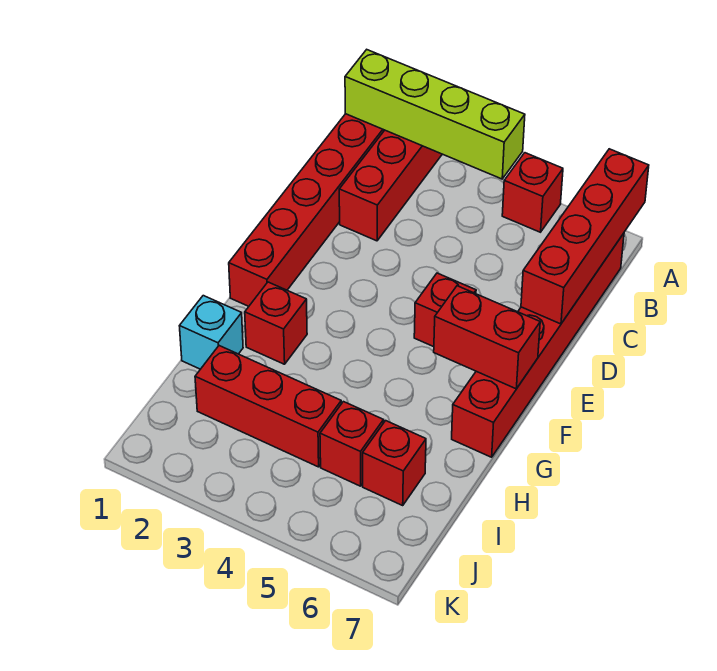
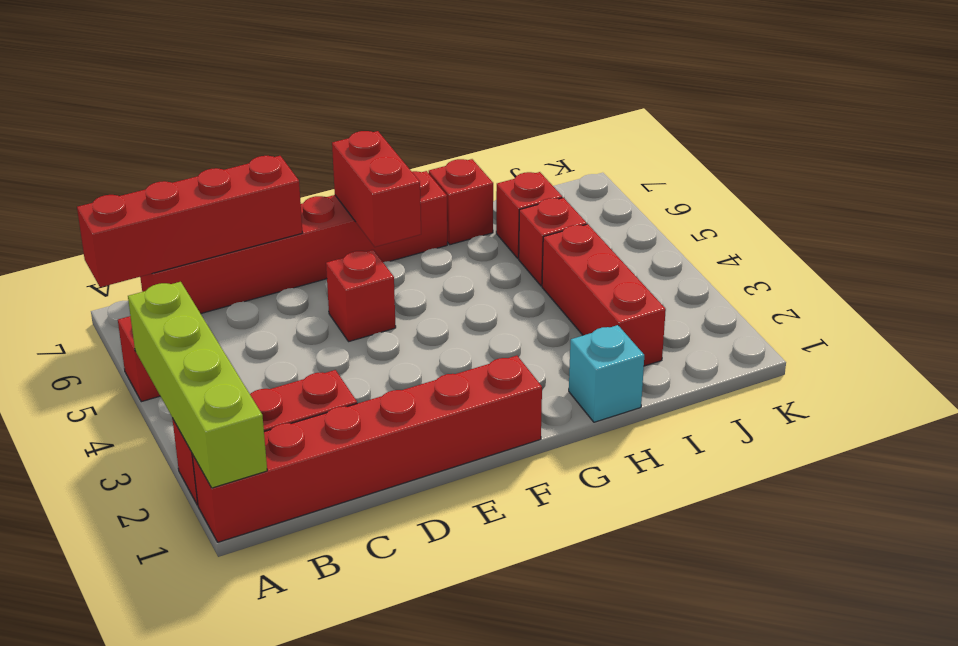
red 1x1 brick [245,282,307,364] -> red 1x1 brick moved to [429,159,493,245]

